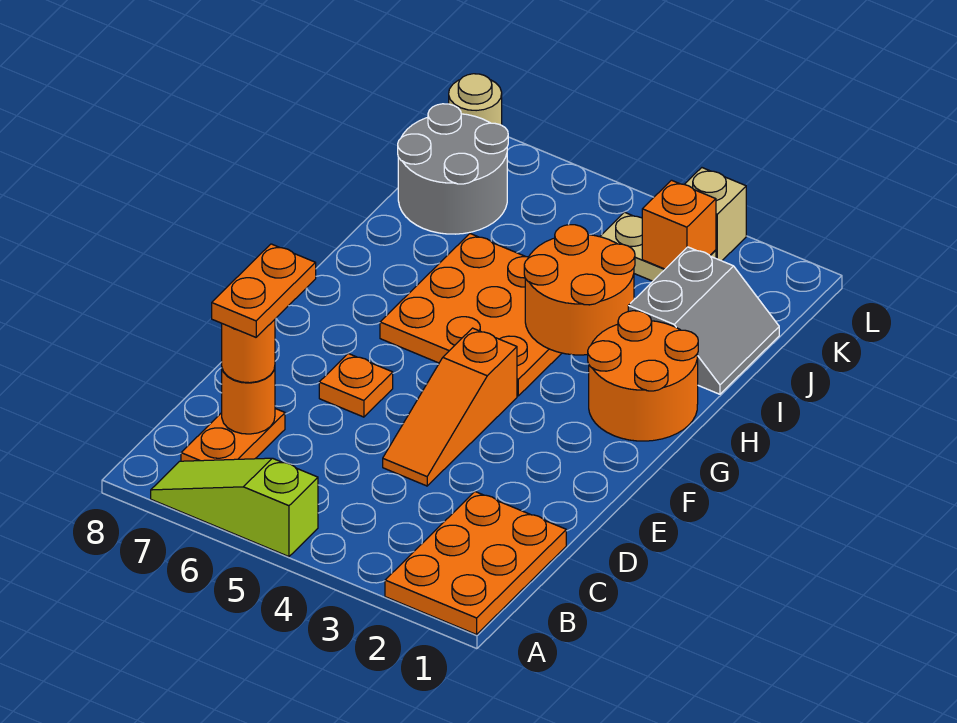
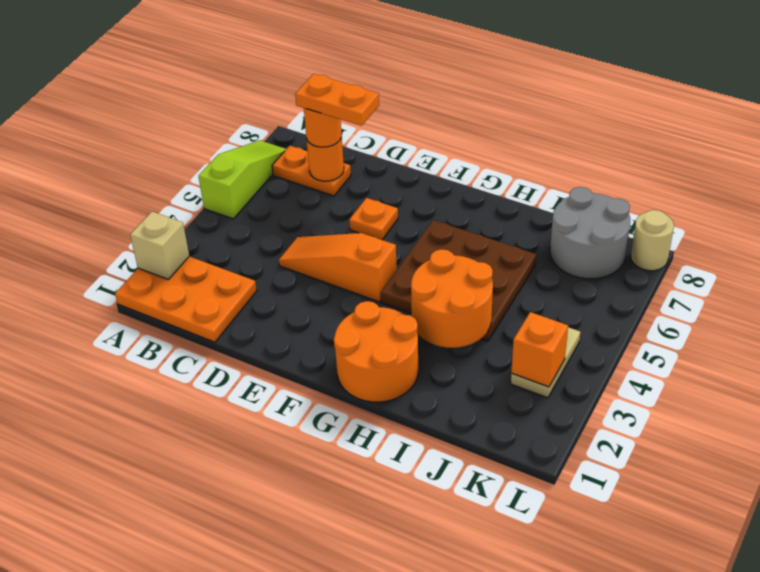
orange 3x3 plate [380,234,562,396] -> brown 3x3 plate [381,220,536,341]
grey 2x2 slope [628,247,779,394] -> none
tan 1x1 brick [684,168,746,261] -> tan 1x1 brick moved to [130,212,189,279]

